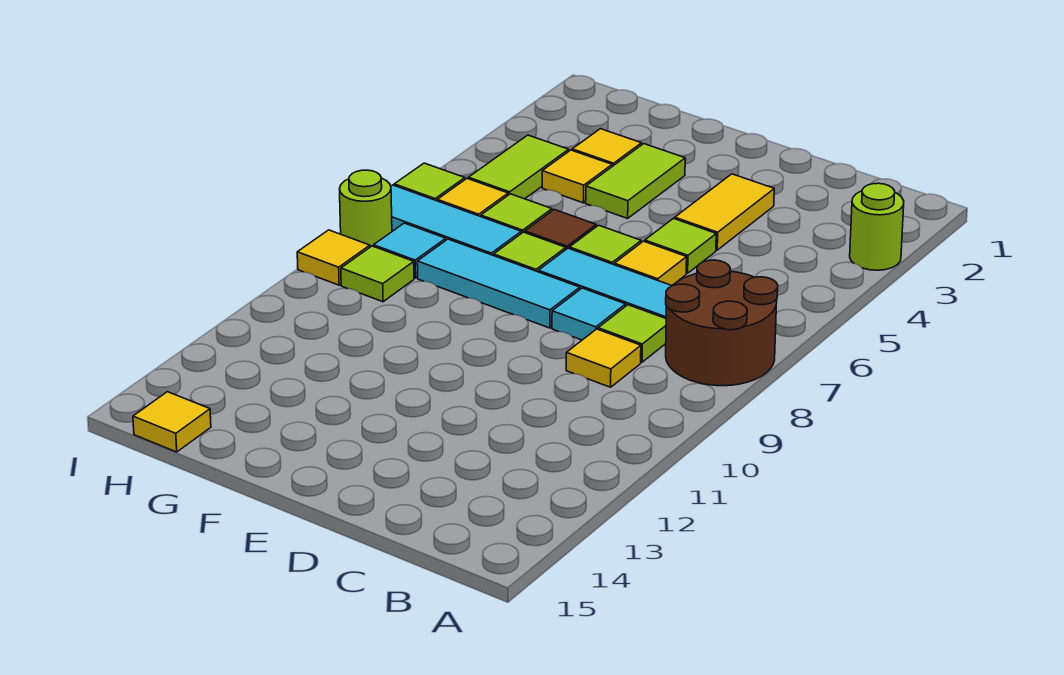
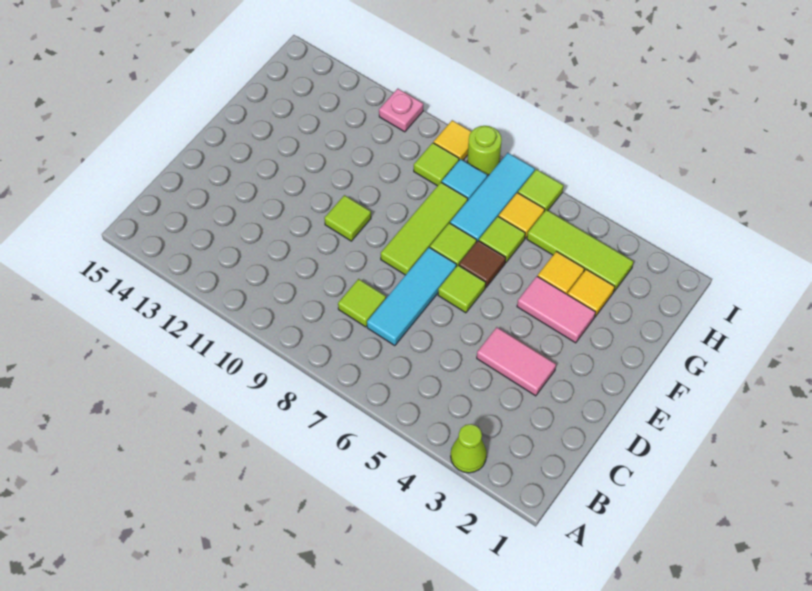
lime 1x1 round brick [850,183,904,270] -> lime 1x1 cone [451,424,487,473]
brown 2x2 round brick [666,260,778,386] -> none
yellow 1x1 tile [566,329,641,387] -> none
yellow 1x2 tile [675,174,774,250] -> pink 1x2 tile [477,327,556,396]
lime 1x1 tile [645,219,716,273] -> lime 1x1 tile moved to [324,195,371,241]
yellow 1x1 tile [614,241,687,285] -> none
cyan 1x1 tile [552,288,626,340] -> none
cyan 1x3 tile [417,239,580,328] -> lime 1x3 tile [381,182,468,275]
lime 1x2 tile [586,144,685,218] -> pink 1x2 tile [517,276,595,343]
lime 1x2 tile [468,135,569,199] -> lime 1x3 tile [527,210,634,291]
yellow 1x1 tile [133,392,211,452] -> none
none -> pink 1x1 plate [379,89,423,132]

